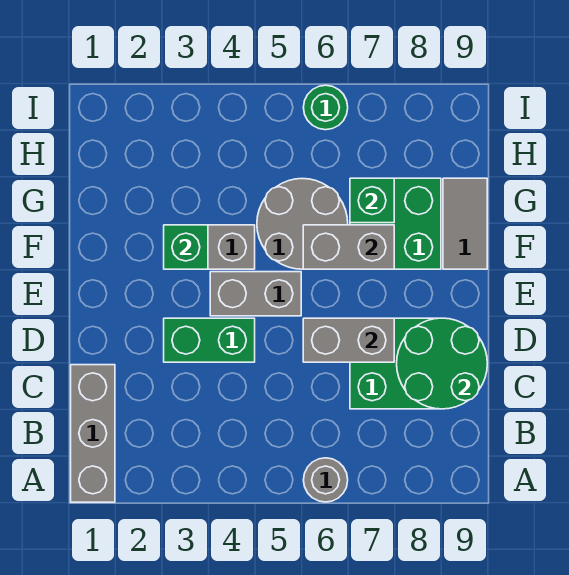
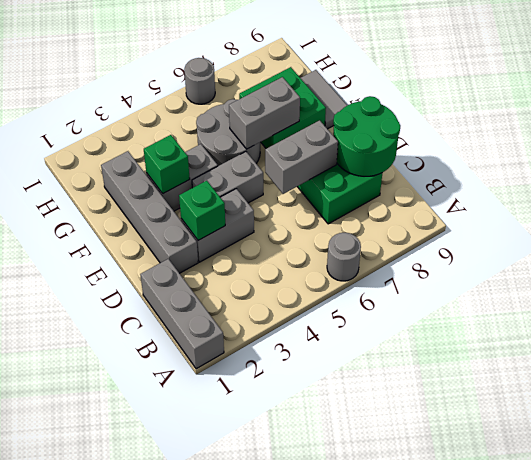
none -> grey 1x4 brick [101,151,198,273]
green 1x2 brick [164,318,255,362] -> grey 1x2 brick [181,189,254,262]
green 1x1 brick [350,178,394,223] -> green 1x1 brick moved to [179,181,225,240]
green 1x1 round brick [303,85,348,130] -> grey 1x1 round brick [184,58,215,104]

